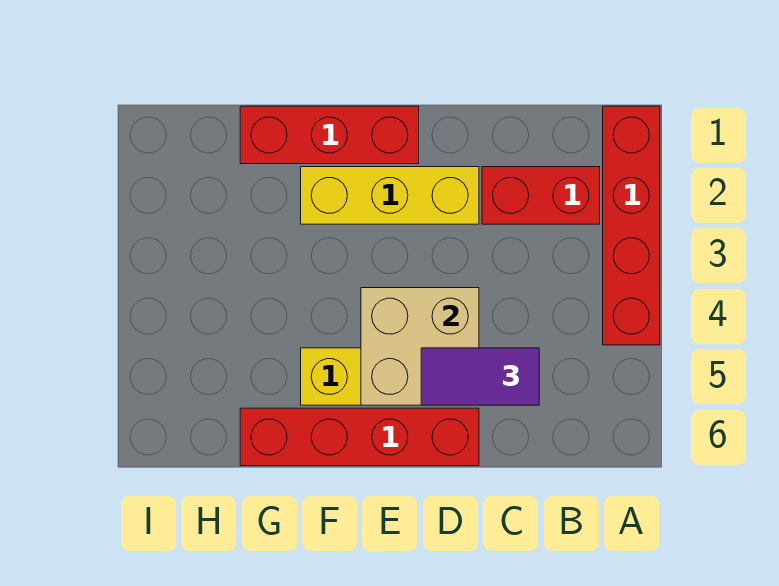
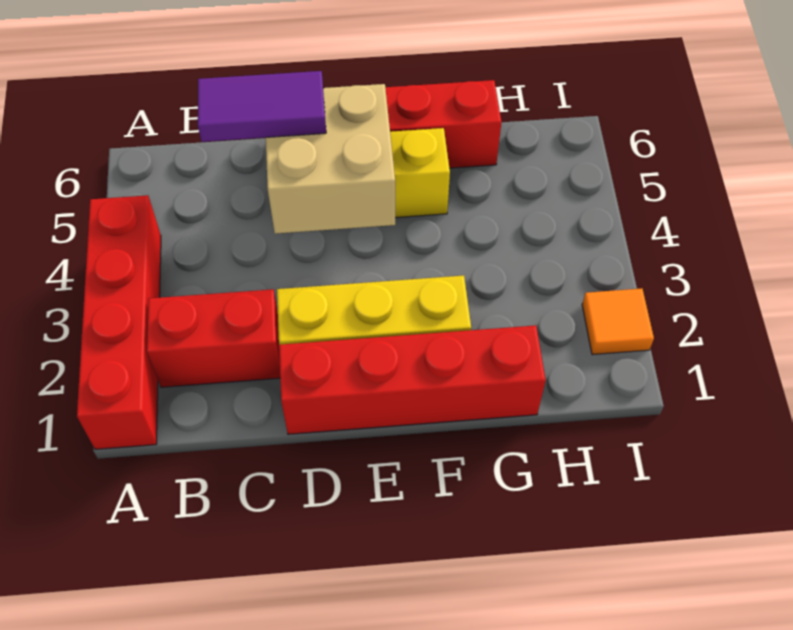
red 1x3 brick [240,106,419,164] -> red 1x4 brick [279,325,546,434]
none -> orange 1x1 tile [582,288,654,355]

